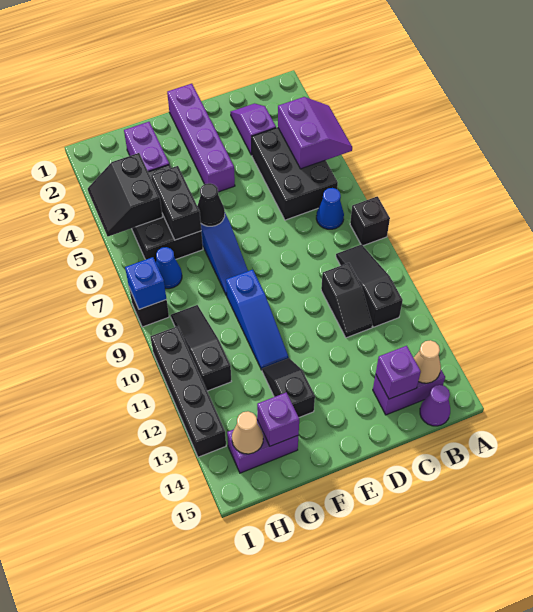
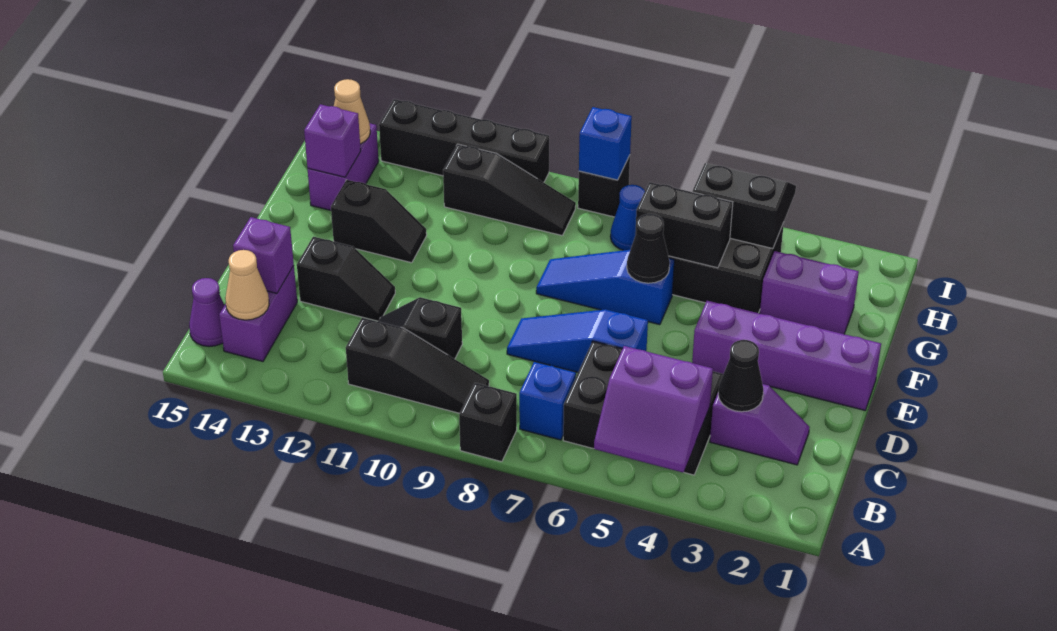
blue 1x1 cone [316,188,344,229] -> blue 1x1 brick [519,362,576,440]
none -> black 1x1 cone [718,340,763,412]
none -> black 1x2 slope [297,237,395,321]
blue 1x3 slope [226,270,289,370] -> blue 1x3 slope moved to [507,309,648,372]

